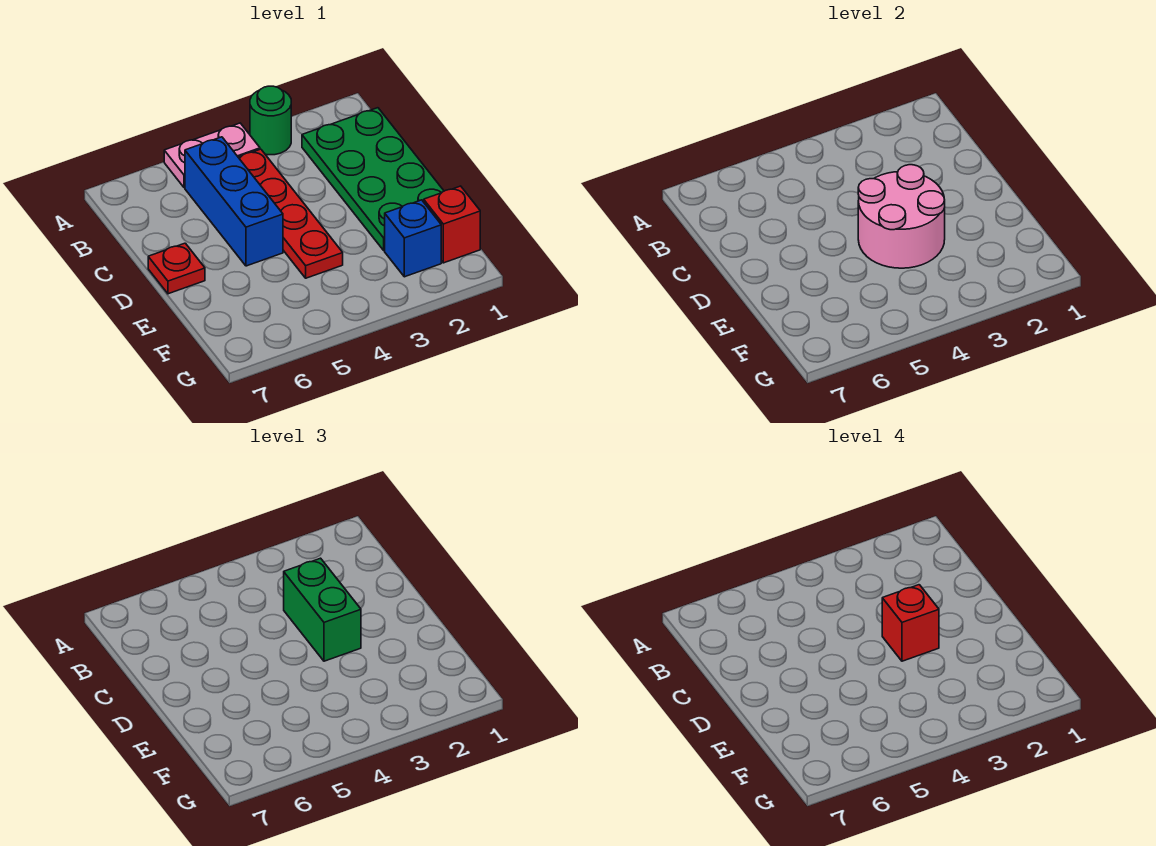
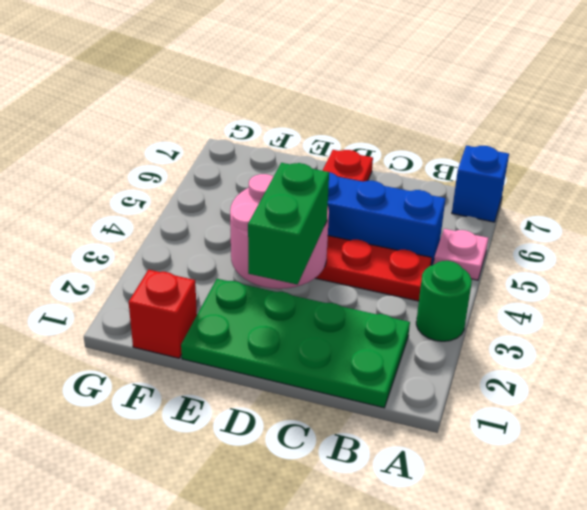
pink 1x2 plate [164,123,260,187] -> pink 1x1 plate [434,229,488,280]
green 1x2 brick [284,558,361,661] -> green 1x2 brick turned to [248,163,329,285]
red 1x1 brick [882,585,939,661] -> none
blue 1x1 brick [385,200,441,277] -> blue 1x1 brick moved to [452,145,509,222]

